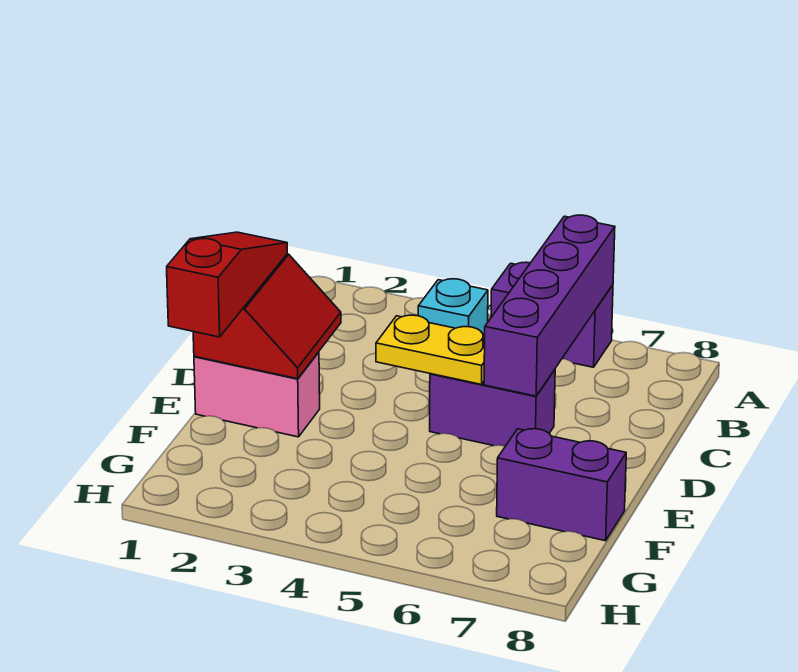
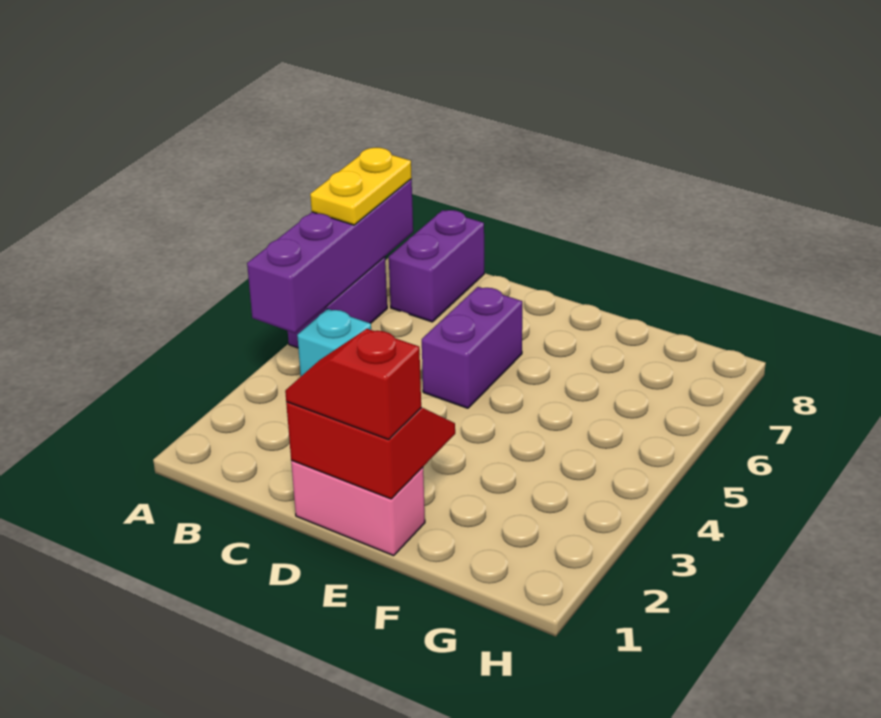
purple 1x4 brick [484,215,615,396] -> purple 1x4 brick turned to [247,179,413,333]
red 1x3 slope [167,232,287,337] -> red 1x2 slope [285,329,421,440]
yellow 1x2 plate [376,315,485,384] -> yellow 1x2 plate moved to [310,148,412,225]
pink 1x2 brick [194,352,320,437] -> pink 1x2 brick turned to [291,460,425,556]
purple 1x2 brick [497,429,626,541] -> purple 1x2 brick moved to [389,210,484,322]

